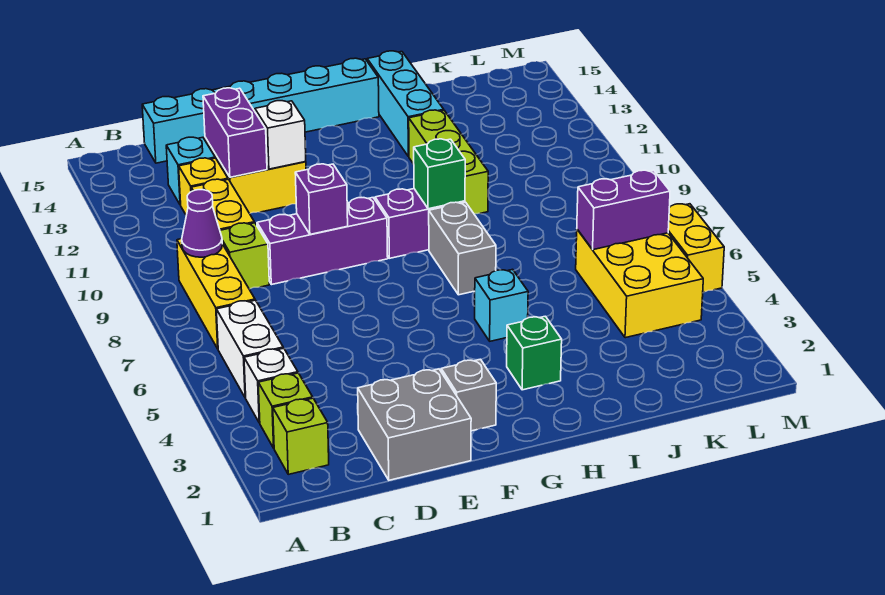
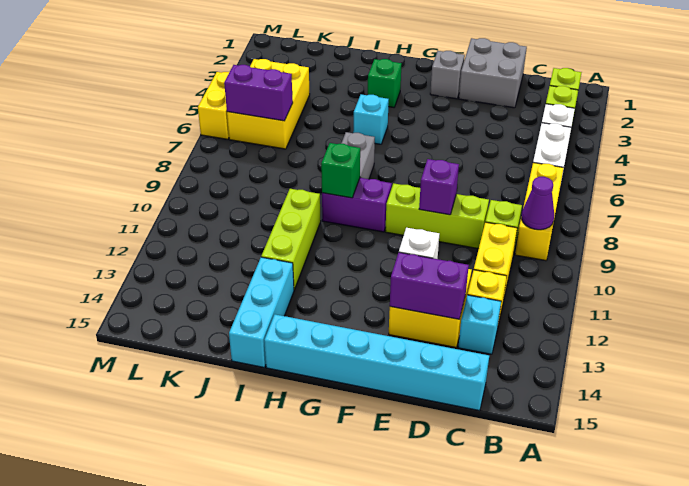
purple 1x3 brick [257,198,388,285] -> lime 1x3 brick [385,183,489,249]
purple 1x2 brick [203,88,267,177] -> purple 1x2 brick turned to [390,252,469,319]

